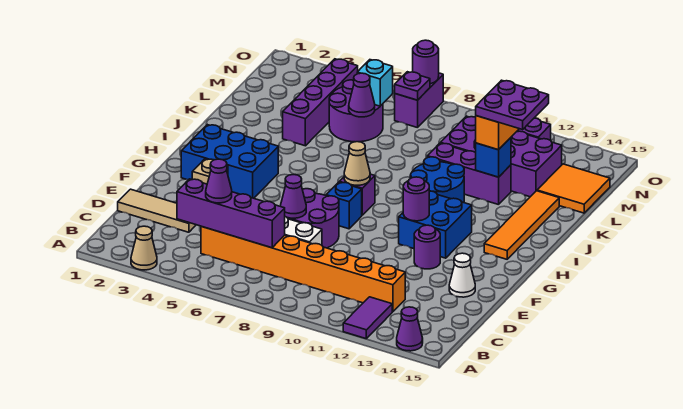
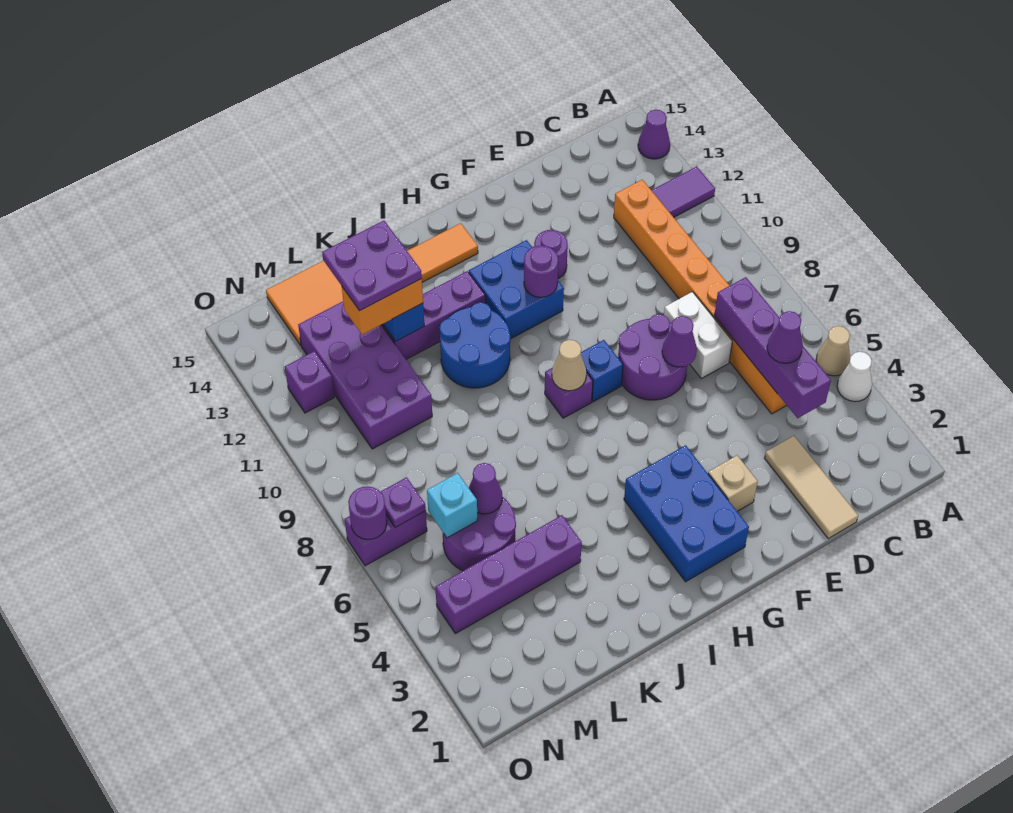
tan 1x1 cone [131,226,157,270] -> tan 1x1 cone moved to [816,326,850,376]
white 1x1 cone [449,253,475,297] -> white 1x1 cone moved to [837,352,872,402]
purple 1x3 brick [427,143,511,205] -> purple 1x3 brick turned to [381,271,485,359]

